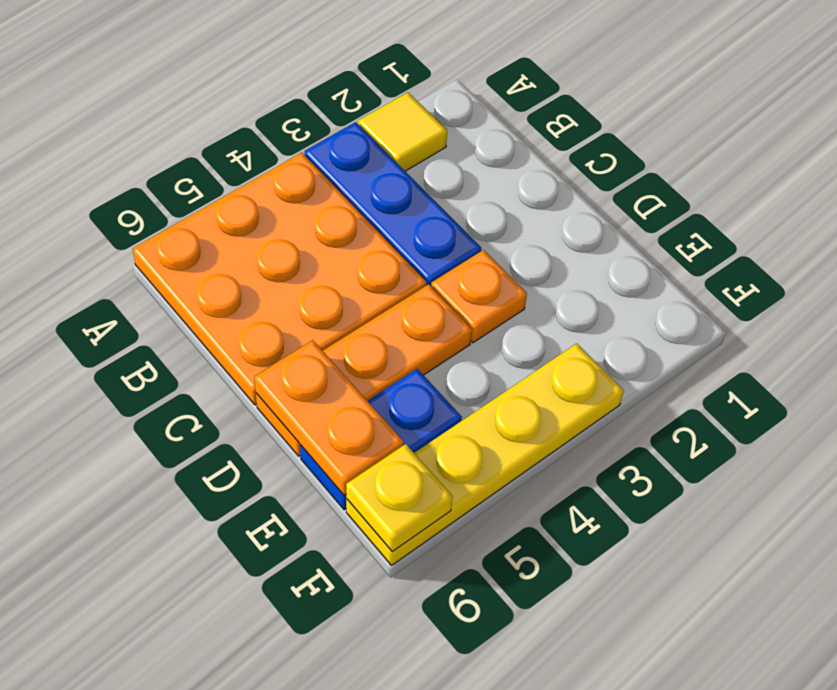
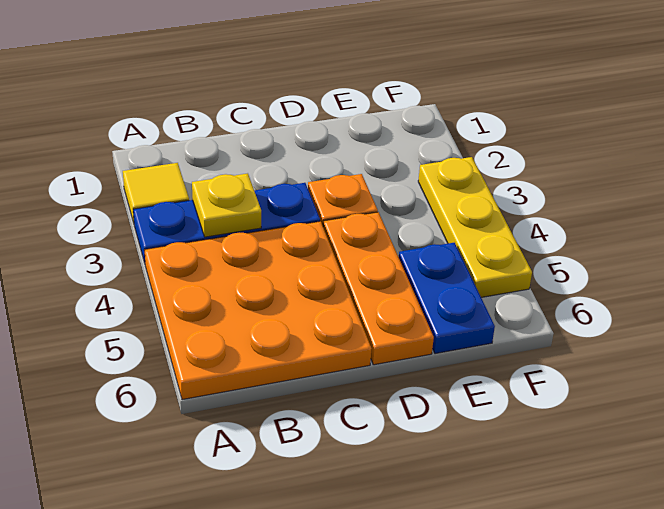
orange 1x2 plate [254,340,403,495] -> none
yellow 1x4 plate [346,343,624,565] -> yellow 1x3 plate [418,157,532,297]
yellow 1x1 plate [346,444,453,552] -> yellow 1x1 plate moved to [192,173,261,237]

